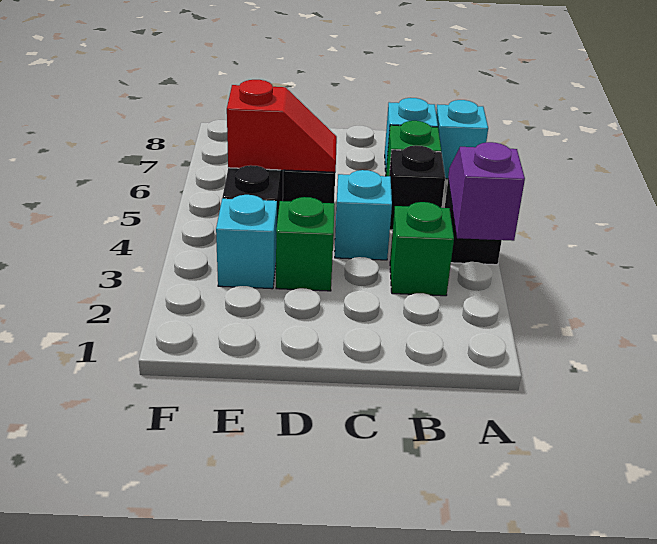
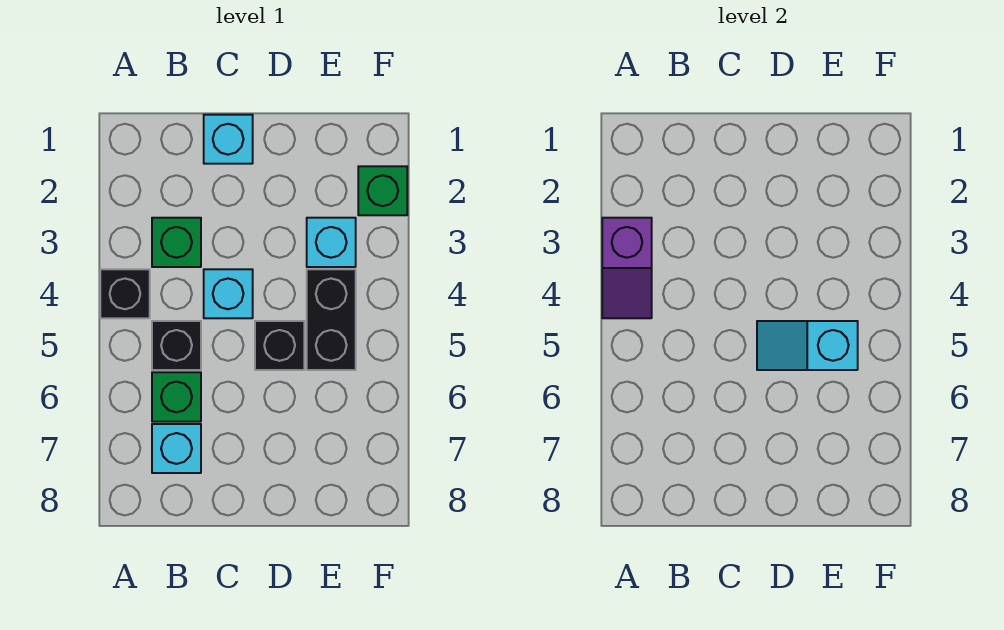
cyan 1x1 brick [436,100,488,179] -> cyan 1x1 brick moved to [204,115,253,164]
green 1x1 brick [276,197,335,291] -> green 1x1 brick moved to [358,166,407,215]
red 1x2 slope [227,80,337,172] -> cyan 1x2 slope [757,321,858,370]

